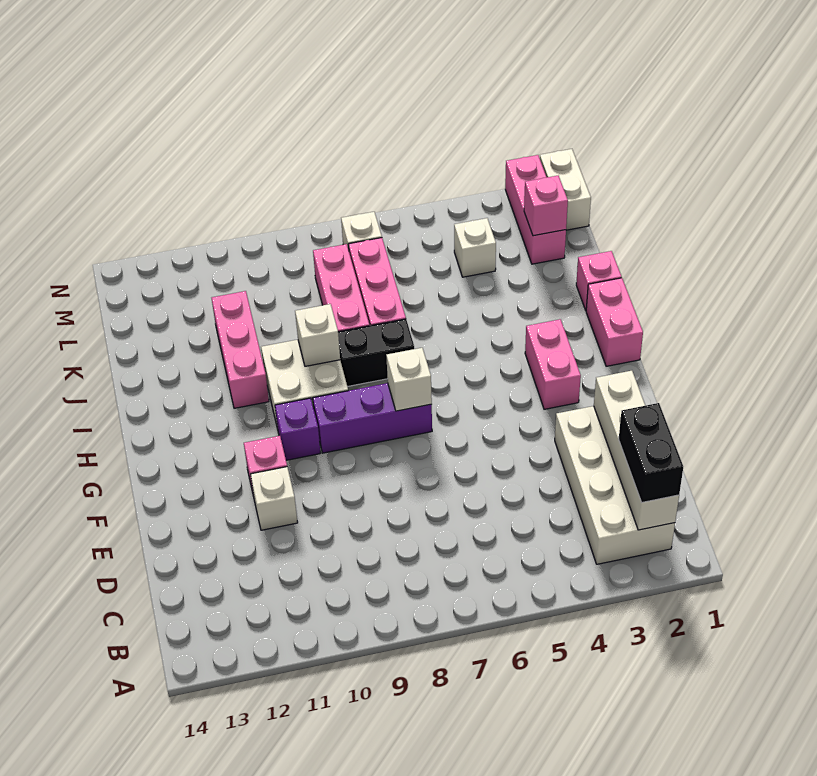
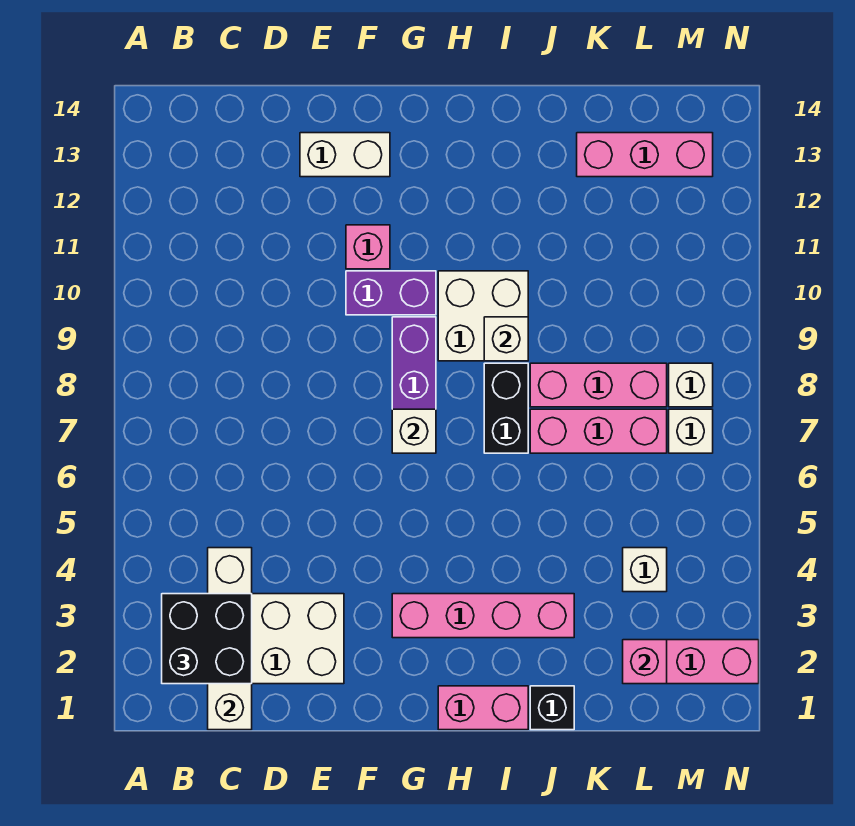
white 1x4 brick [594,371,679,530] -> white 1x4 brick turned to [208,548,252,730]
black 1x2 brick [619,403,683,502] -> black 2x2 brick [162,594,252,684]
white 1x1 brick [251,467,298,530] -> white 1x1 brick moved to [669,363,713,407]
pink 1x2 brick [525,319,581,409] -> pink 1x4 brick [392,594,574,638]
purple 1x1 brick [275,398,320,460] -> purple 1x2 brick [346,271,436,315]
pink 1x3 brick [212,291,269,408] -> pink 1x3 brick moved to [577,133,713,177]
pink 1x1 brick [576,251,622,310] -> black 1x1 brick [530,686,574,730]
white 1x2 brick [540,149,591,230] -> white 1x2 brick moved to [300,133,390,177]

